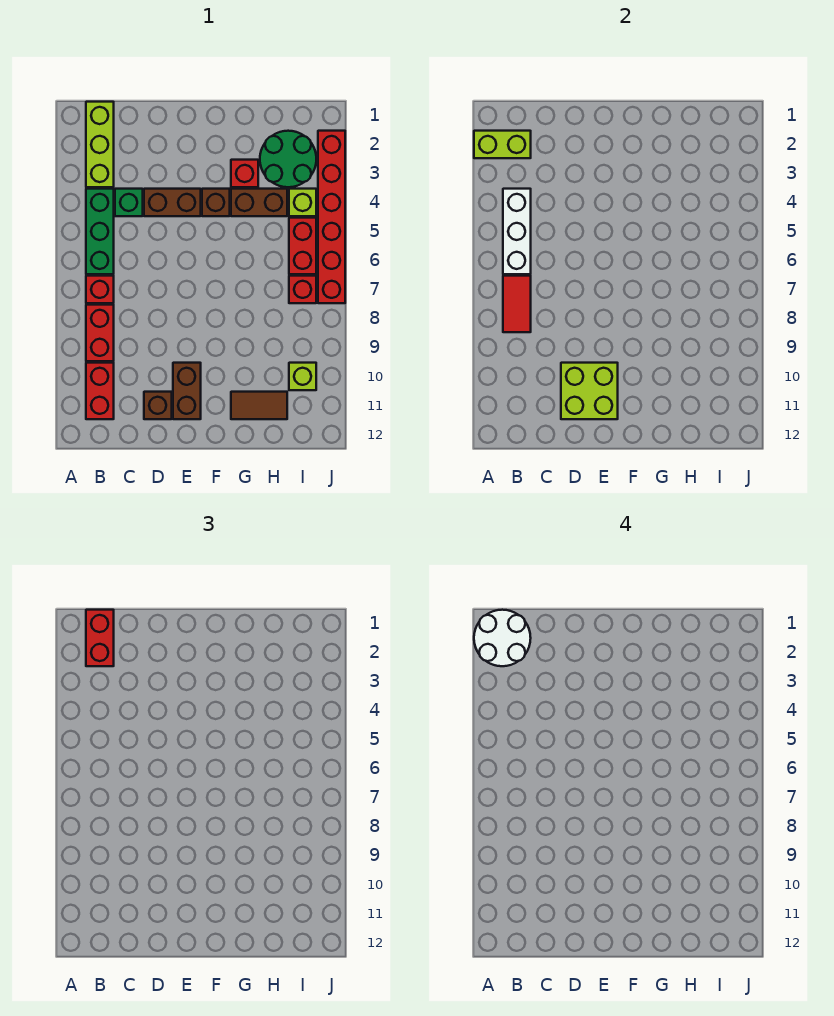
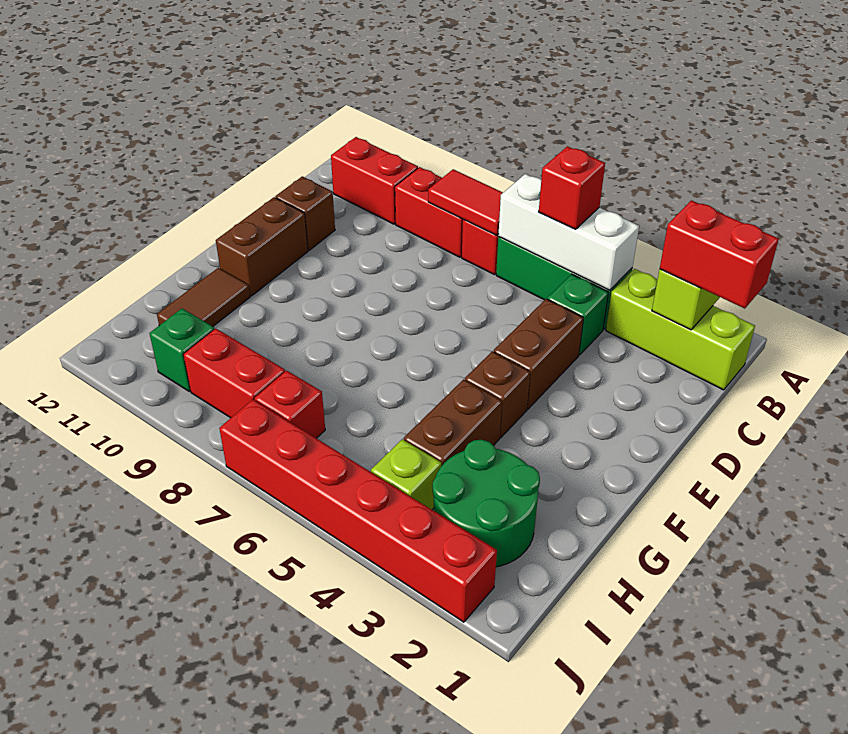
white 2x2 round brick [474,610,531,666] -> none
lime 2x2 brick [561,363,618,419] -> none
brown 1x2 brick [173,363,201,419] -> brown 1x2 brick turned to [216,197,308,296]
red 1x1 brick [231,160,258,187] -> red 1x1 brick moved to [539,146,605,229]
red 1x2 brick [289,218,316,274] -> red 1x2 brick moved to [183,328,285,418]
lime 1x1 brick [289,363,316,390] -> green 1x1 brick [149,309,214,392]

